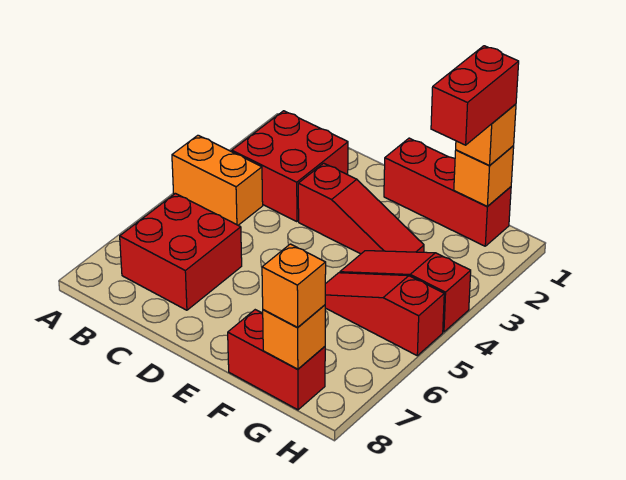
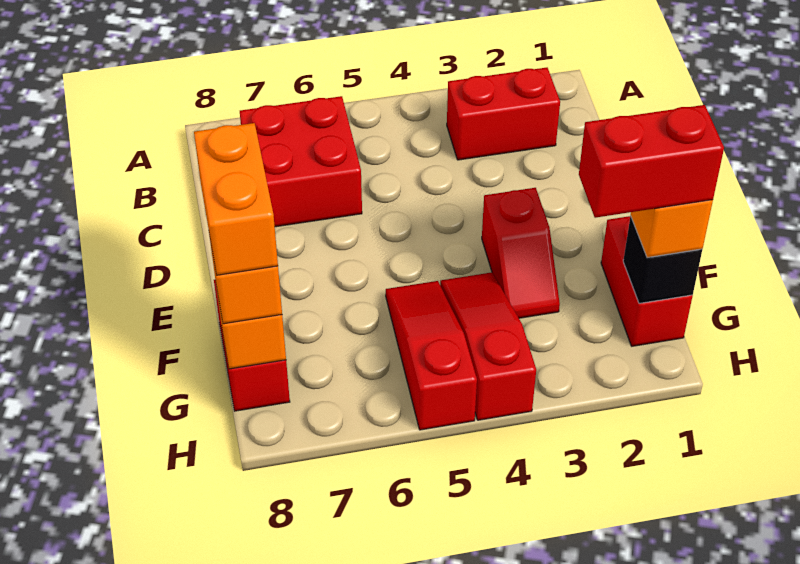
orange 1x2 brick [172,135,263,225] -> orange 1x2 brick moved to [194,123,278,275]
red 2x2 brick [232,111,348,222] -> red 1x2 brick [447,68,560,160]
red 1x3 slope [298,163,424,254] -> red 1x2 slope [482,188,560,318]
red 1x3 brick [384,138,511,246] -> red 1x2 brick [601,216,693,346]
orange 1x1 brick [454,146,514,206] -> black 1x1 brick [623,216,702,303]

